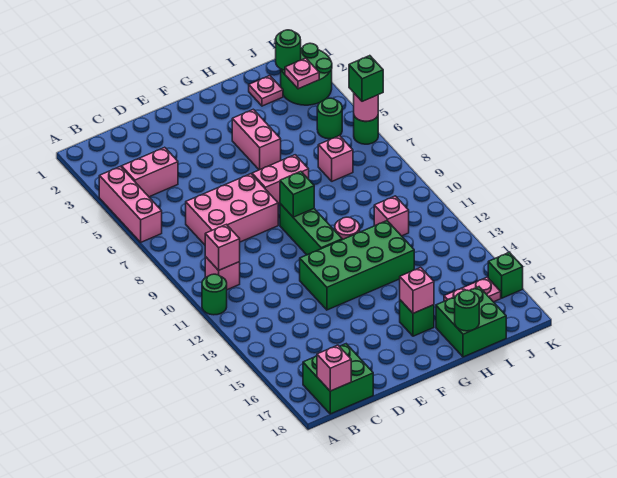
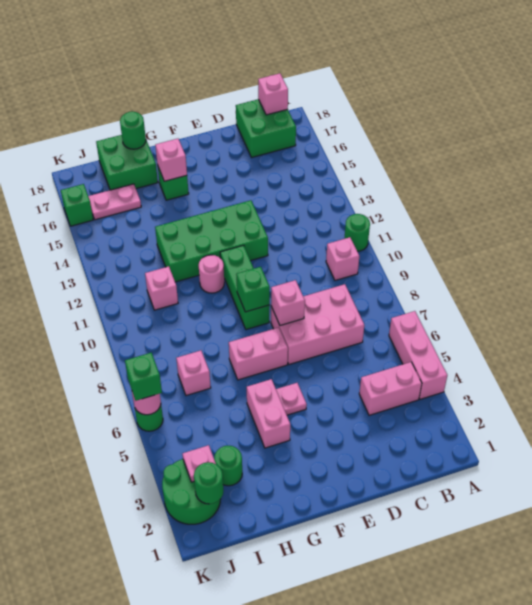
pink 1x1 brick [205,224,240,270] -> pink 1x1 brick moved to [271,280,305,325]
pink 1x1 plate [249,76,283,106] -> pink 1x1 plate moved to [276,383,307,415]
green 1x1 round brick [317,98,342,139] -> green 1x1 round brick moved to [214,446,242,486]

